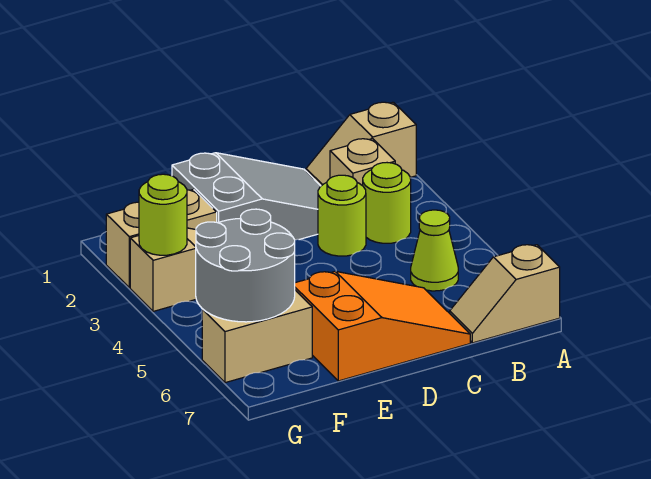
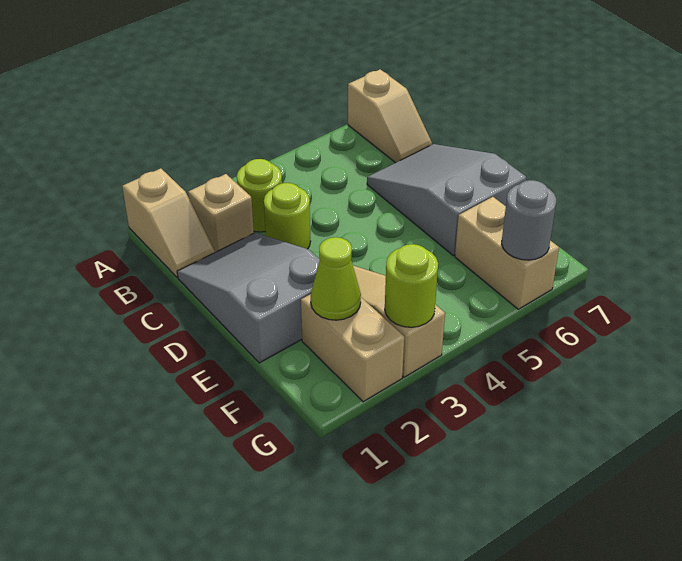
lime 1x1 cone [411,210,458,291] -> lime 1x1 cone moved to [311,237,361,320]
orange 2x3 slope [295,271,470,381] -> grey 2x3 slope [367,144,526,256]
grey 2x2 round brick [196,209,295,322] -> grey 1x1 round brick [502,180,556,260]

